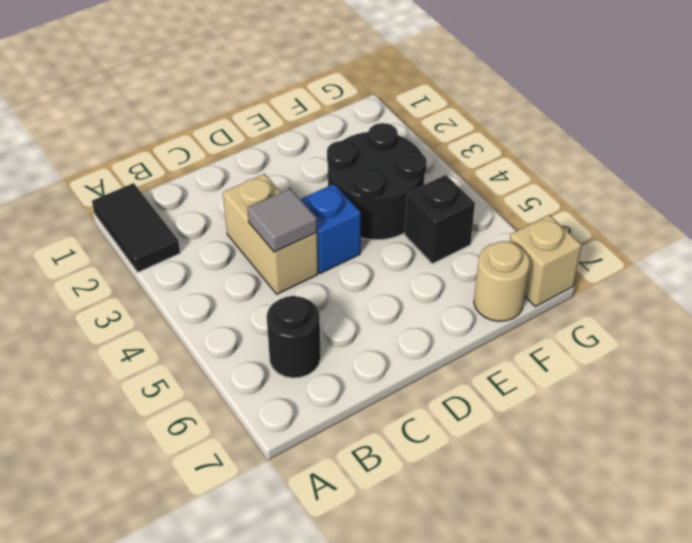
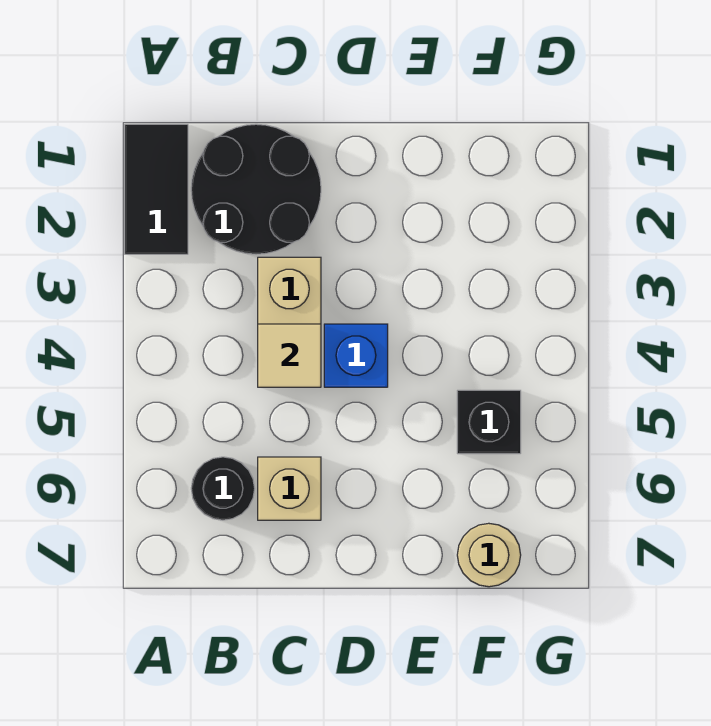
grey 1x1 tile [247,189,317,252] -> tan 1x1 tile [258,324,321,387]
black 2x2 round brick [327,123,427,240] -> black 2x2 round brick moved to [191,124,321,254]
tan 1x1 brick [509,215,582,307] -> tan 1x1 brick moved to [258,457,321,520]

